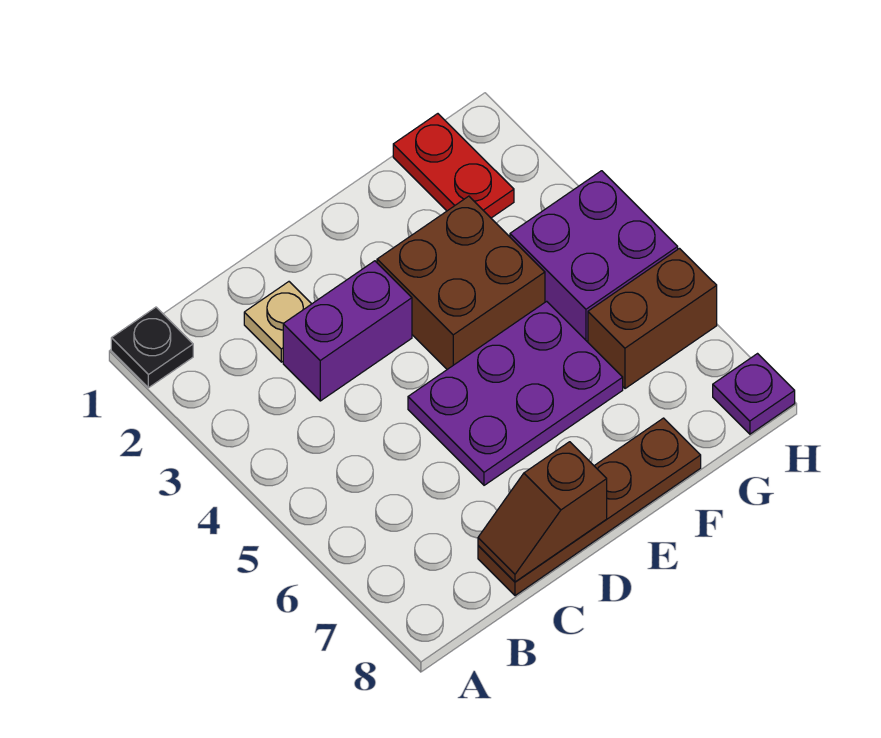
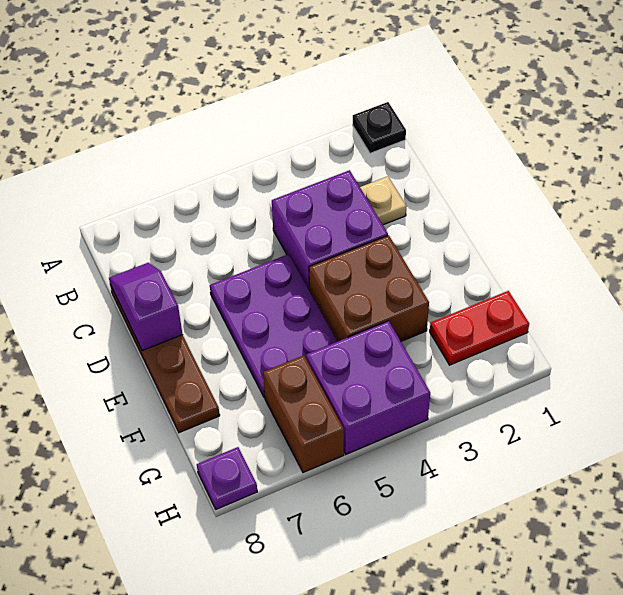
purple 1x2 brick [283,261,412,401] -> purple 2x2 brick [272,170,388,291]
brown 1x2 slope [478,442,607,582] -> purple 1x2 slope [109,263,183,351]

